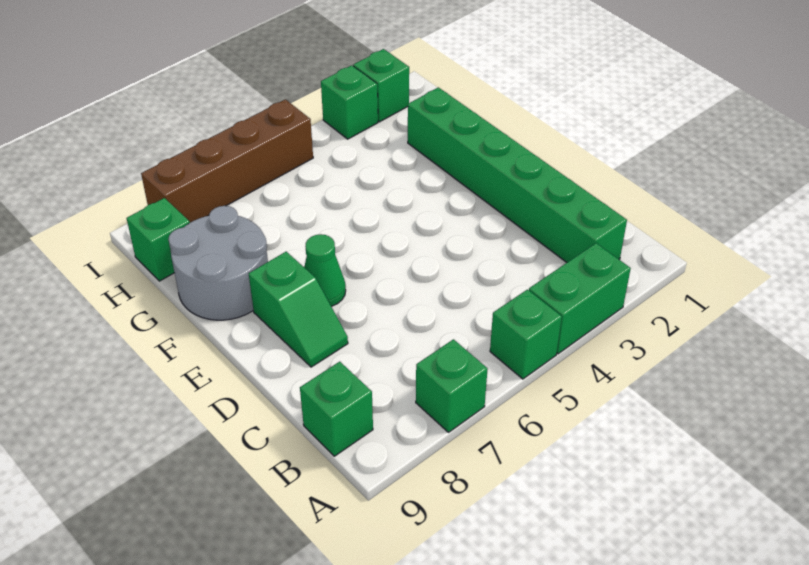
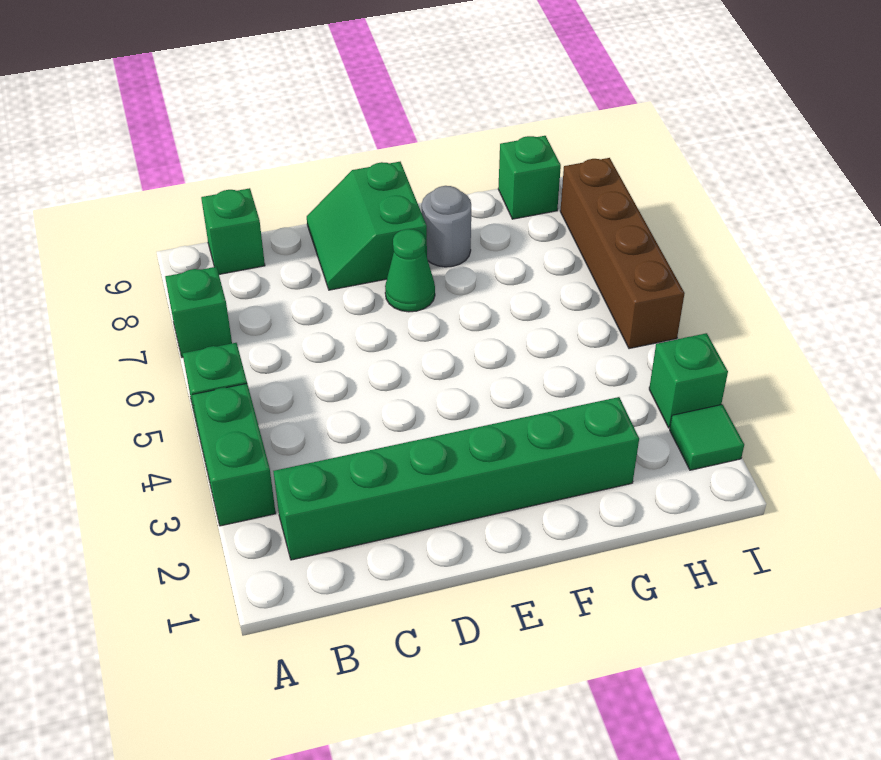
green 1x2 slope [249,252,348,367] -> green 2x2 slope [307,162,427,290]
grey 2x2 round brick [168,206,268,320] -> grey 1x1 round brick [422,186,471,267]
green 1x1 brick [353,49,409,122] -> green 1x1 tile [670,404,744,470]

